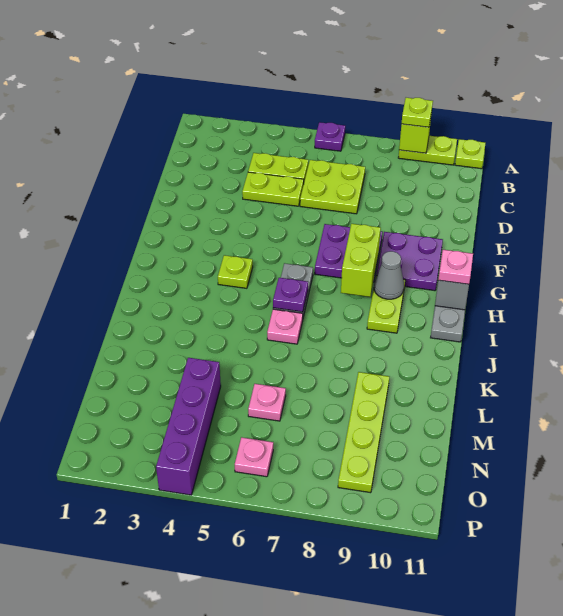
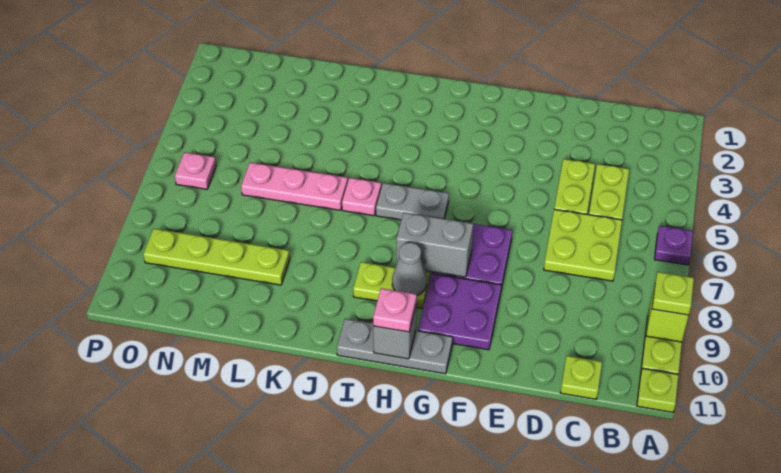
lime 1x2 brick [341,224,381,297] -> grey 1x2 brick [396,213,473,277]
lime 1x1 plate [218,255,253,288] -> lime 1x1 plate moved to [561,356,602,399]
purple 1x1 plate [273,278,308,312] -> none
purple 1x4 brick [156,358,221,495] -> none
pink 1x1 plate [248,384,286,421] -> pink 1x3 plate [241,163,348,210]

